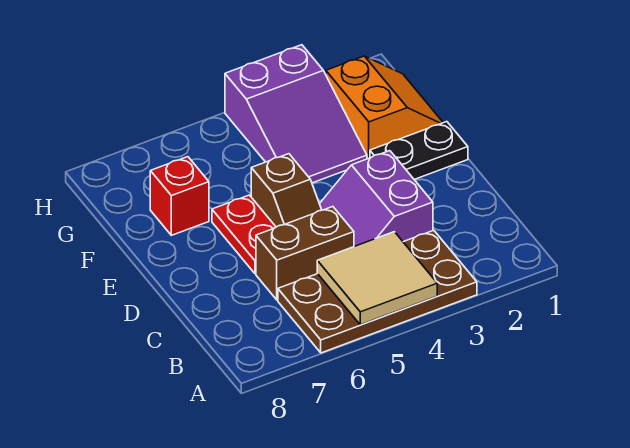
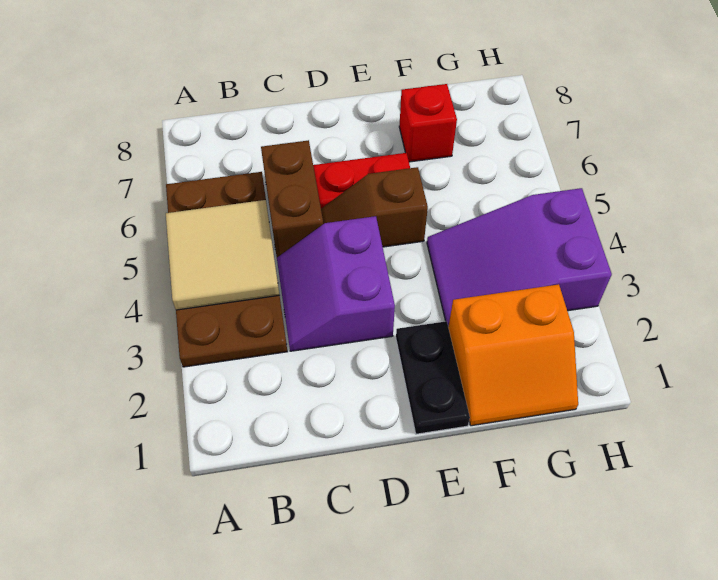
purple 2x2 slope [320,151,433,246] -> purple 2x2 slope turned to [277,216,395,351]

